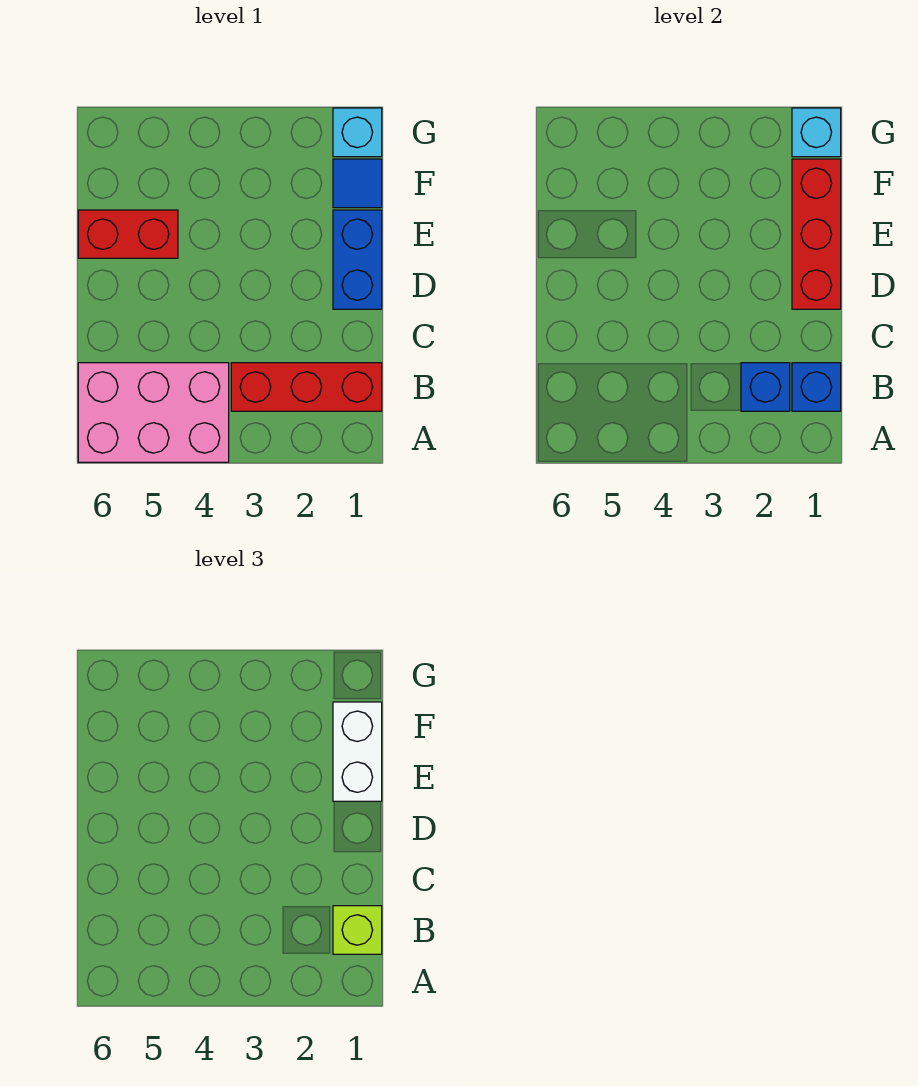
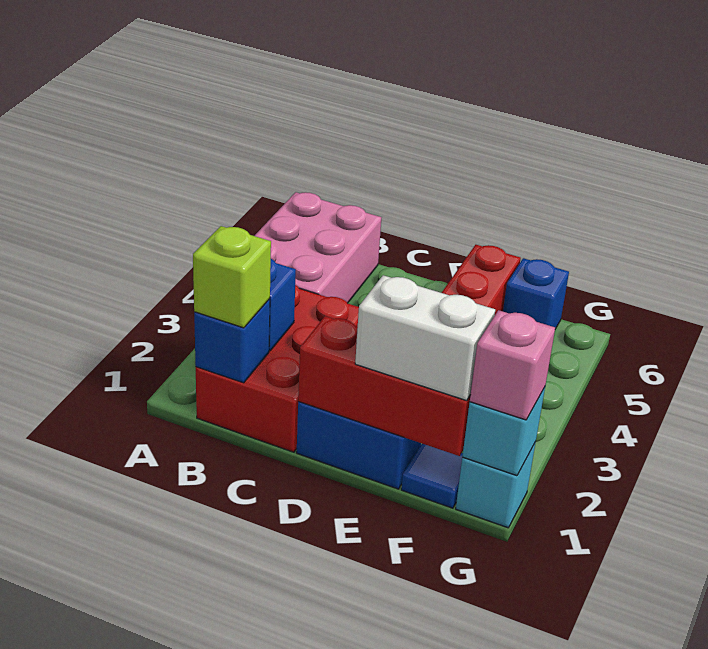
red 1x3 brick [231,363,382,411] -> red 2x3 brick [196,285,359,452]
none -> blue 1x1 brick [503,258,569,329]
none -> pink 1x1 brick [470,310,555,420]

